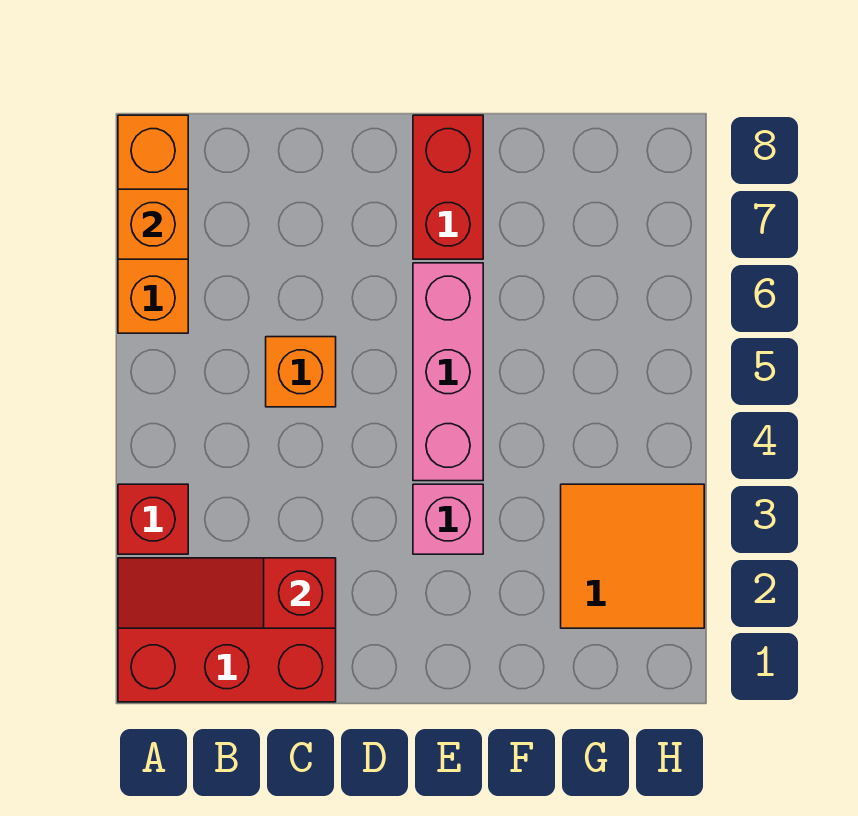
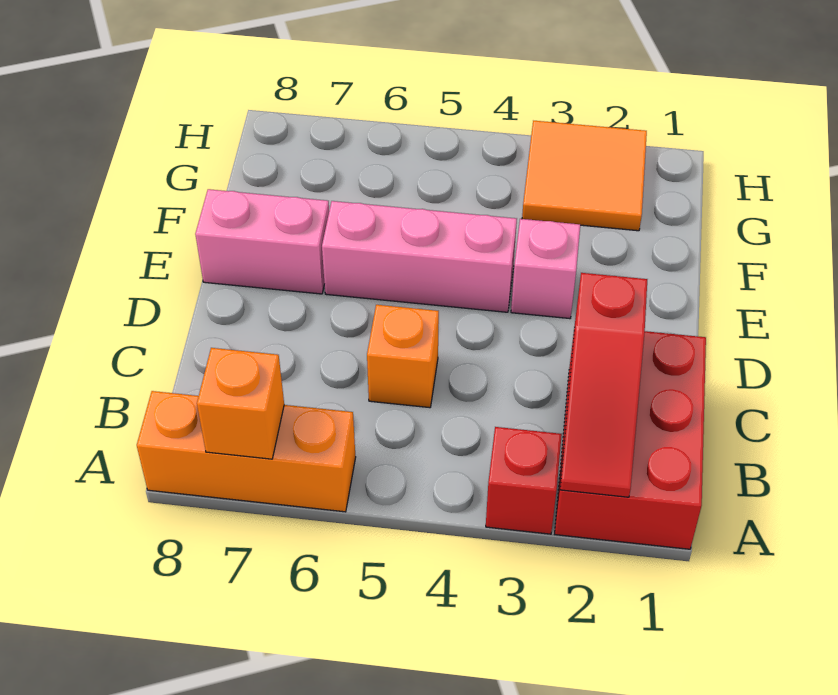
red 1x2 brick [413,115,483,259] -> pink 1x2 brick [195,189,329,294]

